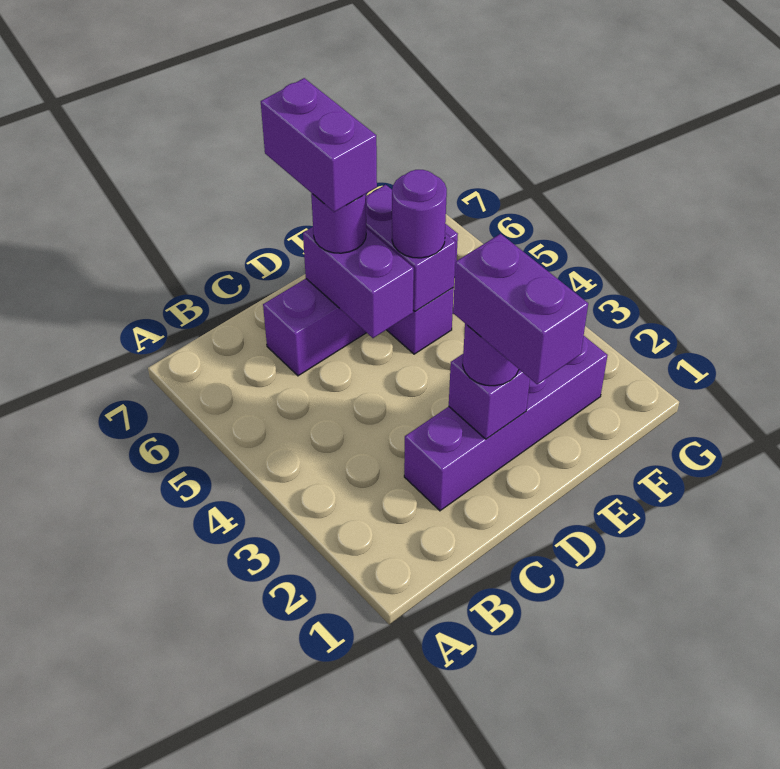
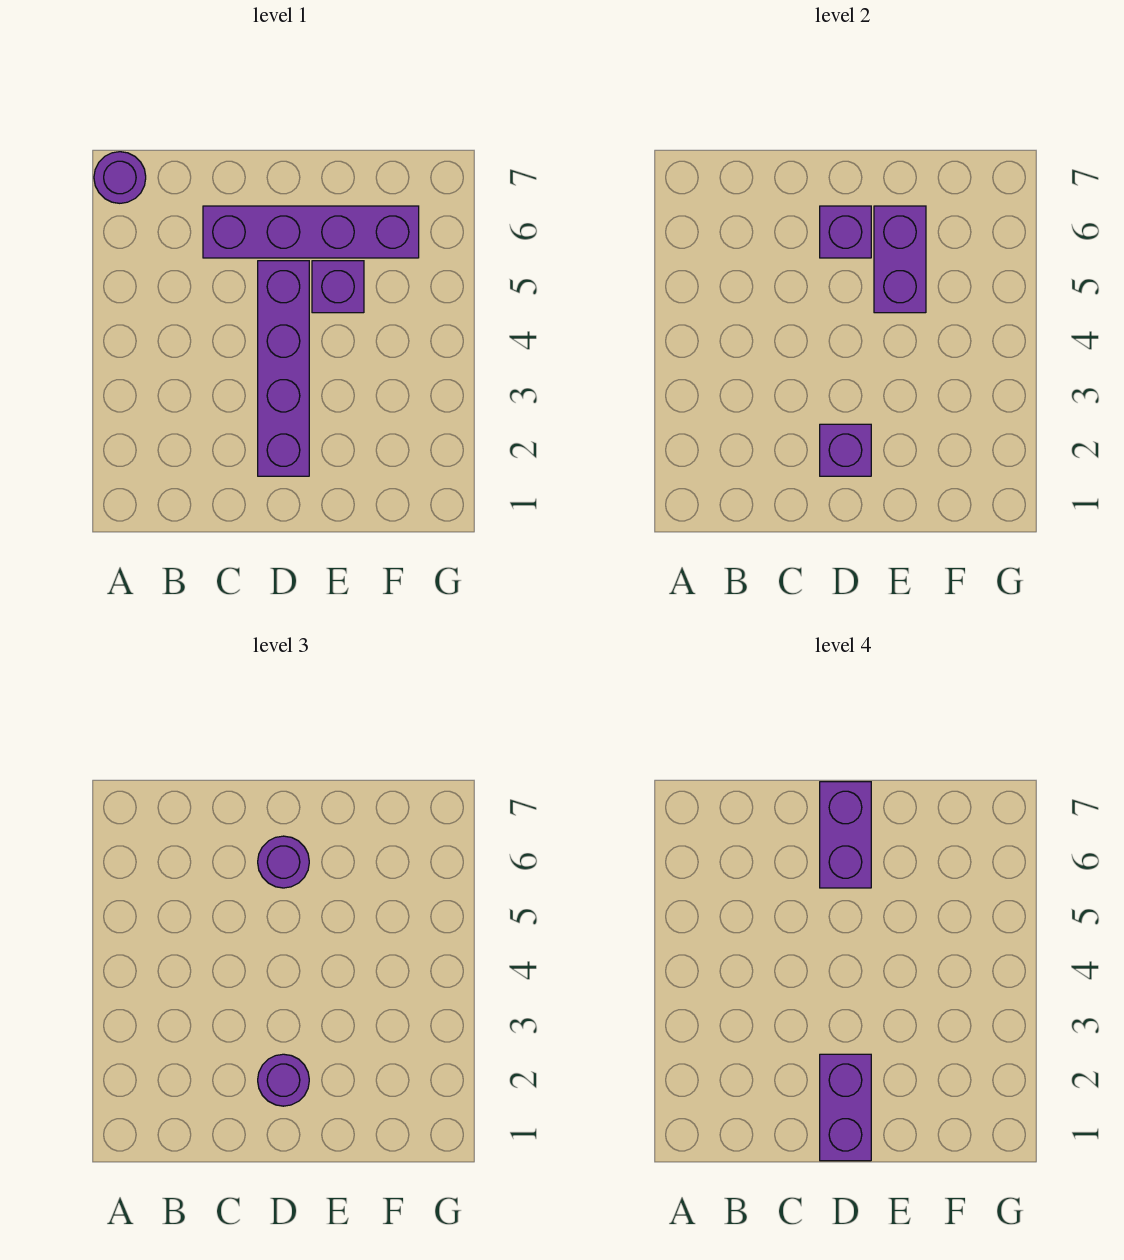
purple 1x4 brick [404,336,608,511] -> purple 1x4 brick turned to [258,261,309,476]
purple 1x2 brick [303,227,414,338] -> purple 1x1 brick [820,206,871,258]
purple 1x1 round brick [392,170,447,258] -> purple 1x1 round brick moved to [94,152,146,203]

